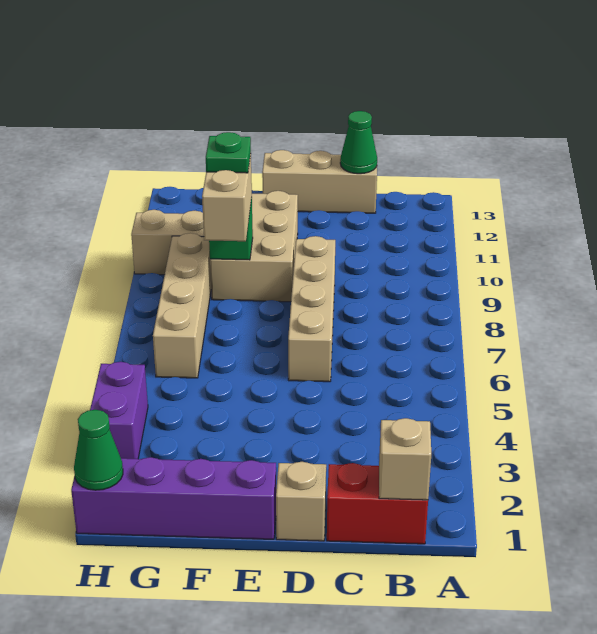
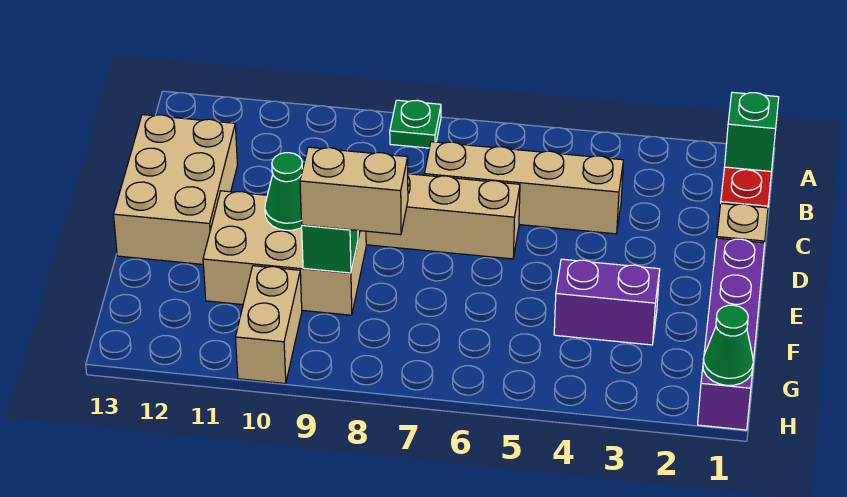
tan 1x1 brick [379,418,431,500] -> green 1x1 brick [725,92,779,171]
tan 1x3 brick [262,150,377,213] -> tan 2x3 brick [114,115,237,264]
green 1x1 cone [340,111,377,174] -> green 1x1 cone moved to [265,153,303,230]
green 1x1 plate [206,132,251,173] -> green 1x1 plate moved to [390,100,441,148]
tan 1x4 brick [153,233,211,378] -> tan 1x4 brick moved to [424,142,623,234]
purple 1x2 brick [90,362,148,459] -> purple 1x2 brick moved to [554,259,660,345]

